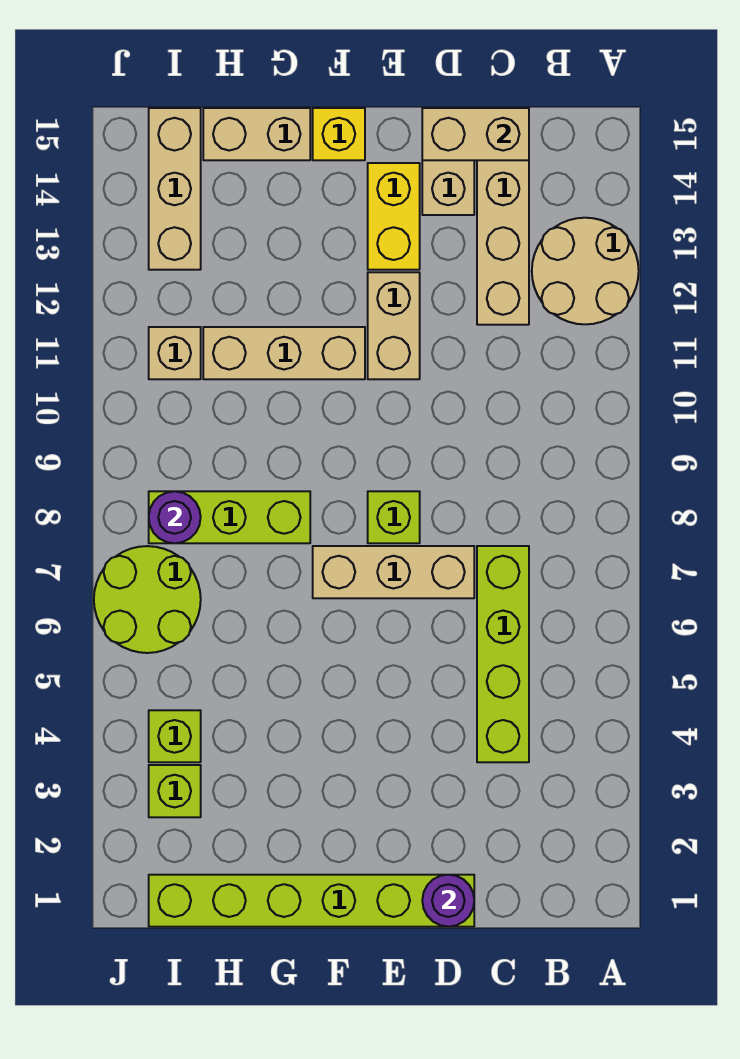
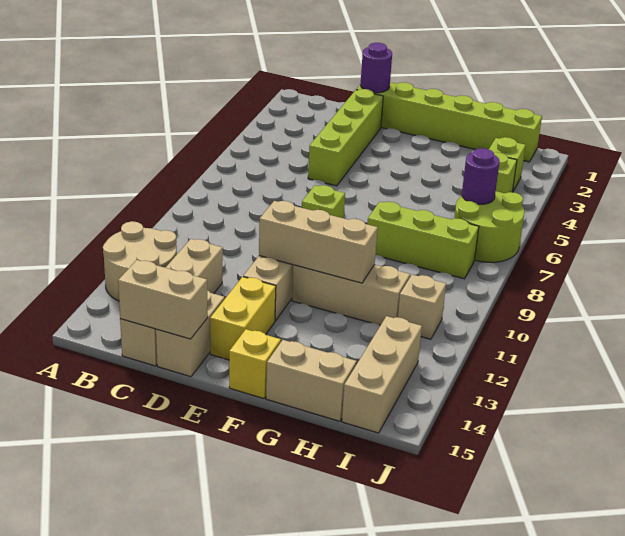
lime 1x4 brick [477,546,529,762] -> lime 1x4 brick moved to [308,89,383,186]
tan 1x3 brick [313,546,474,598] -> tan 1x3 brick moved to [259,201,378,283]
purple 1x1 round brick [149,491,201,543] -> purple 1x1 round brick moved to [462,148,500,204]

